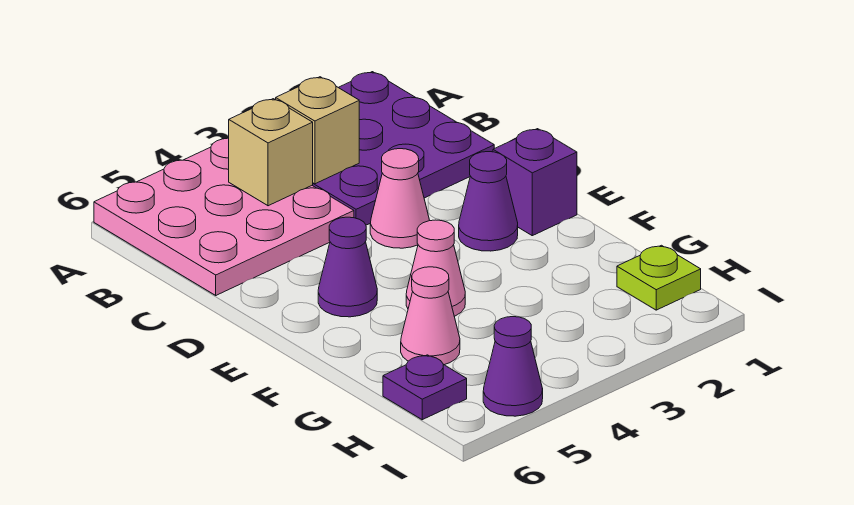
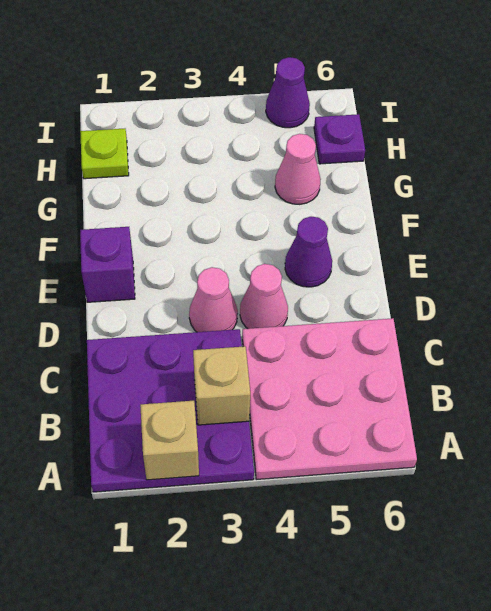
tan 1x1 brick [229,99,313,206] -> tan 1x1 brick moved to [140,401,199,480]
purple 1x1 cone [459,152,518,251] -> none
pink 1x1 cone [406,220,465,316] -> pink 1x1 cone moved to [240,264,288,329]

